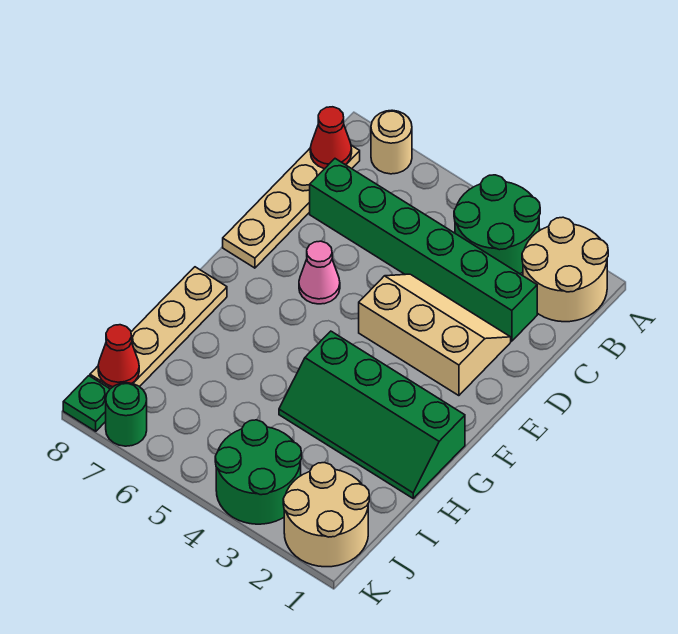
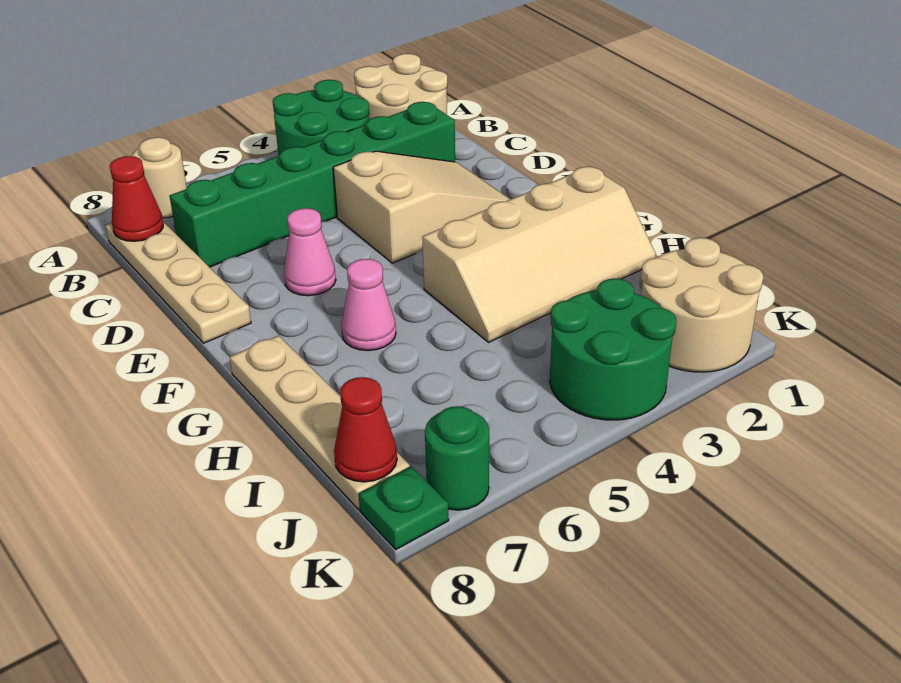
tan 2x3 slope [359,274,511,396] -> tan 2x3 slope turned to [333,151,510,263]
green 2x4 slope [279,331,465,498] -> tan 2x4 slope [422,166,656,342]
none -> pink 1x1 cone [342,259,396,351]

